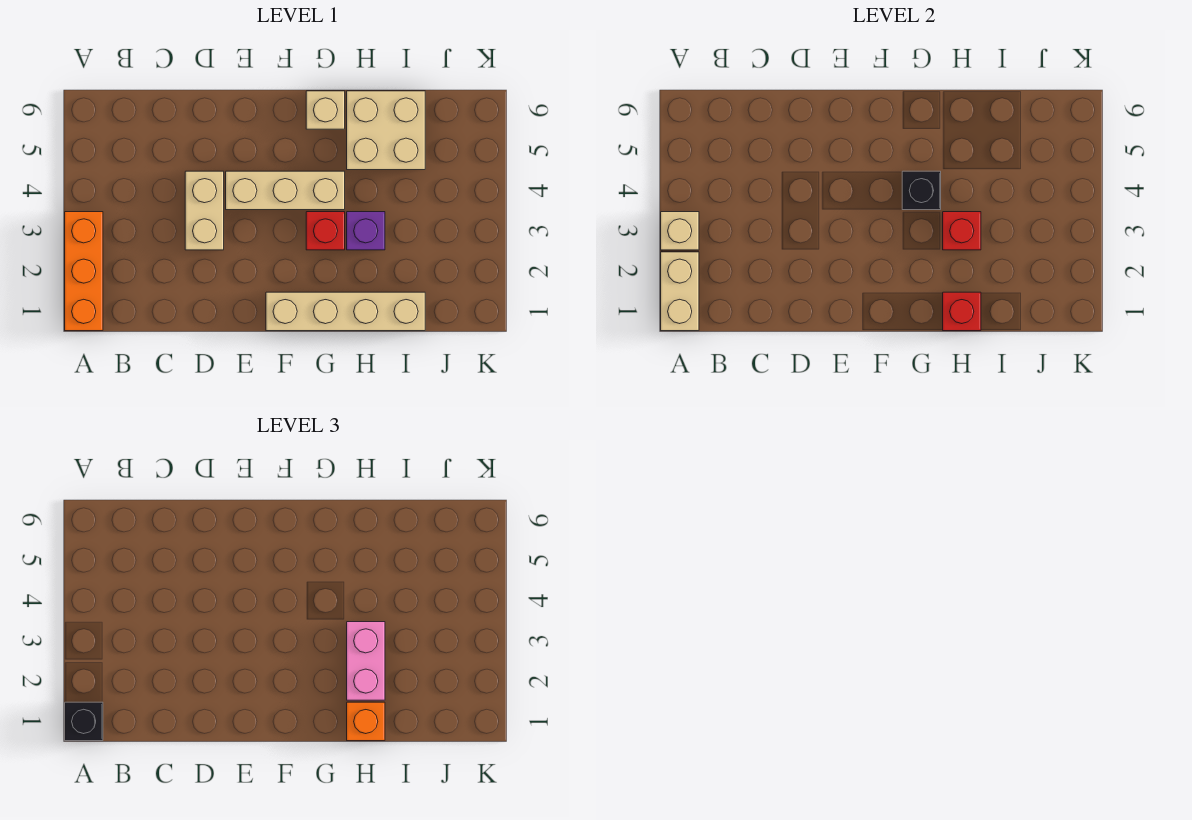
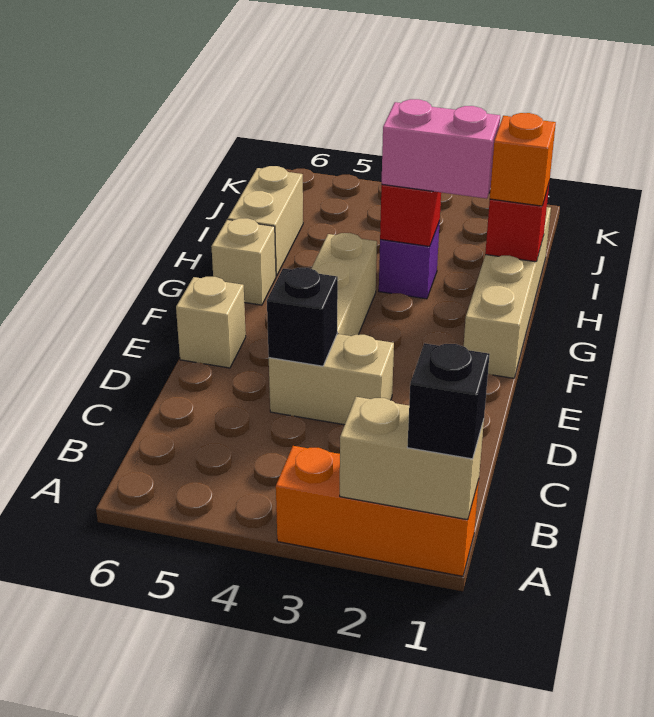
tan 1x1 brick [661,212,699,250] -> tan 1x1 brick moved to [176,277,246,368]
red 1x1 brick [306,212,345,250] -> none
black 1x1 brick [902,171,941,210] -> black 1x1 brick moved to [267,268,338,366]
tan 2x2 brick [347,91,425,170] -> tan 1x2 brick [228,166,303,276]

